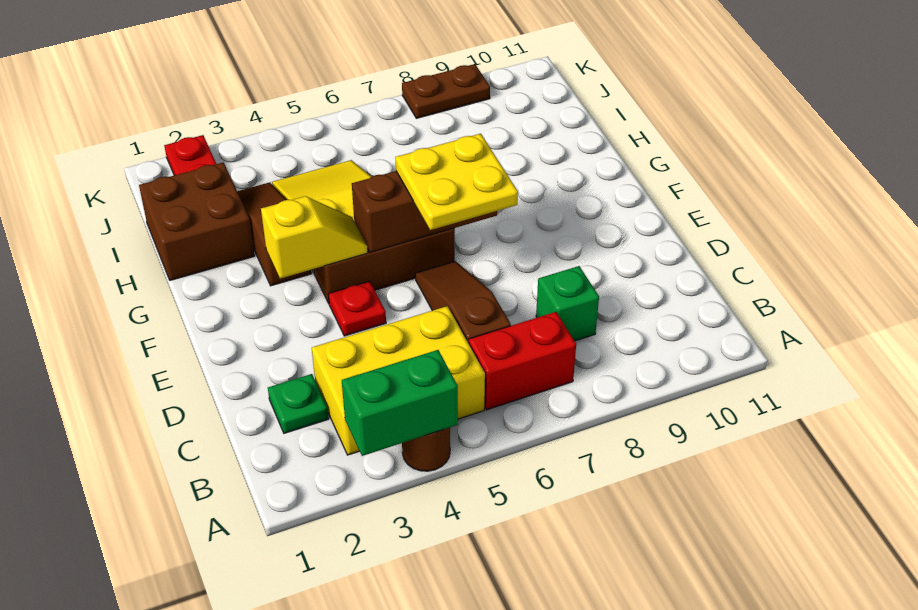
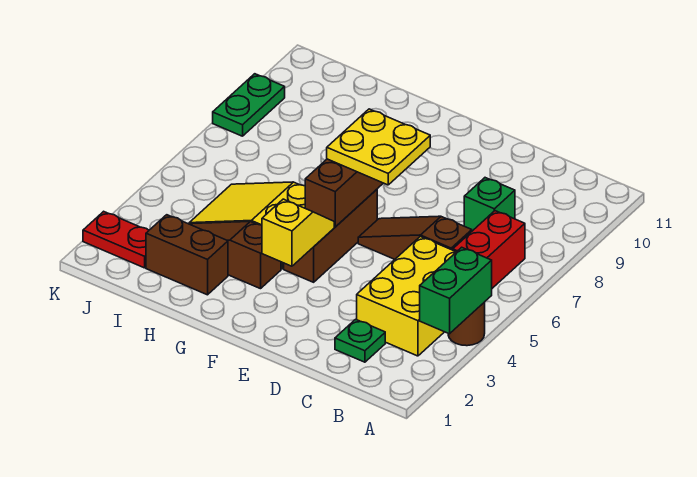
red 1x1 plate [328,281,386,336] -> none
brown 2x2 brick [139,162,255,280] -> brown 1x2 brick [146,215,228,295]
brown 1x2 plate [402,64,490,118] -> green 1x2 plate [213,74,285,136]

